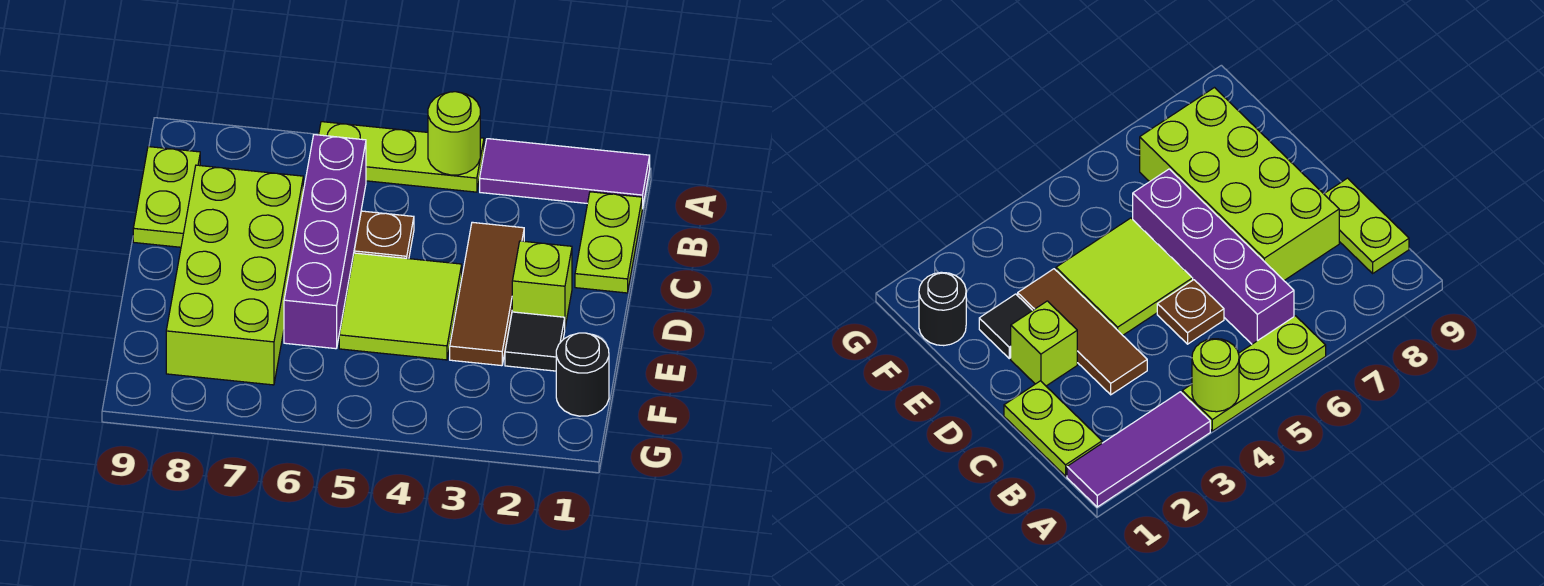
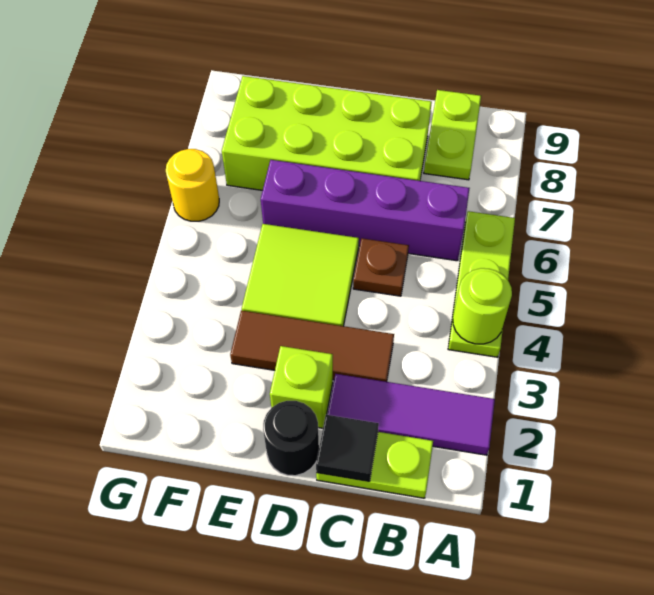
purple 1x3 tile [480,139,650,209] -> purple 1x3 tile turned to [327,374,495,455]
lime 1x2 plate [133,147,200,247] -> lime 1x2 plate turned to [424,90,481,180]
black 1x1 tile [505,312,565,371] -> black 1x1 tile moved to [316,415,379,481]
black 1x1 round brick [556,333,609,416] -> black 1x1 round brick moved to [263,401,319,476]
none -> yellow 1x1 round brick [166,149,219,221]

